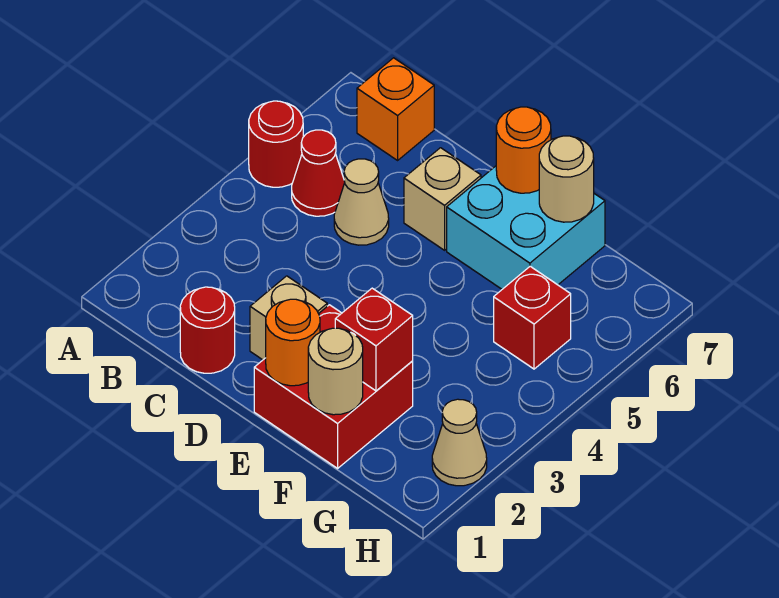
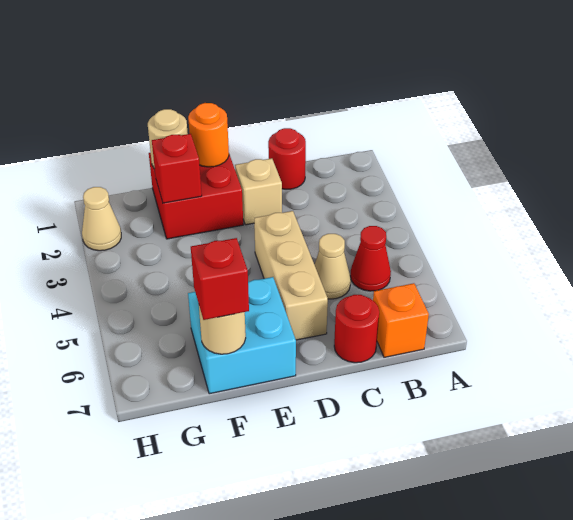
red 1x1 round brick [249,101,303,187] -> red 1x1 round brick moved to [334,295,379,363]
tan 1x1 brick [404,148,481,250] -> tan 1x3 brick [254,211,328,340]
orange 1x1 round brick [496,107,551,193] -> none
red 1x1 brick [494,266,571,369] -> red 1x1 brick moved to [191,238,249,320]

